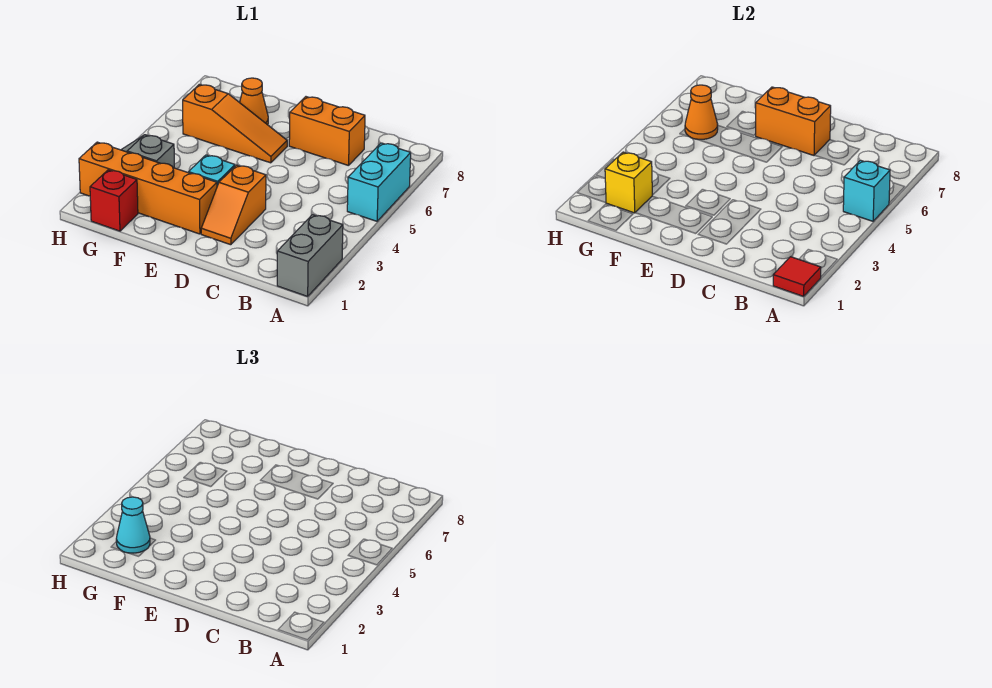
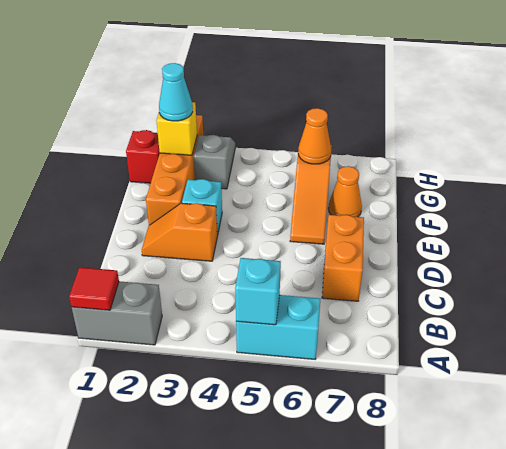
orange 1x2 brick [756,87,831,155] -> none

